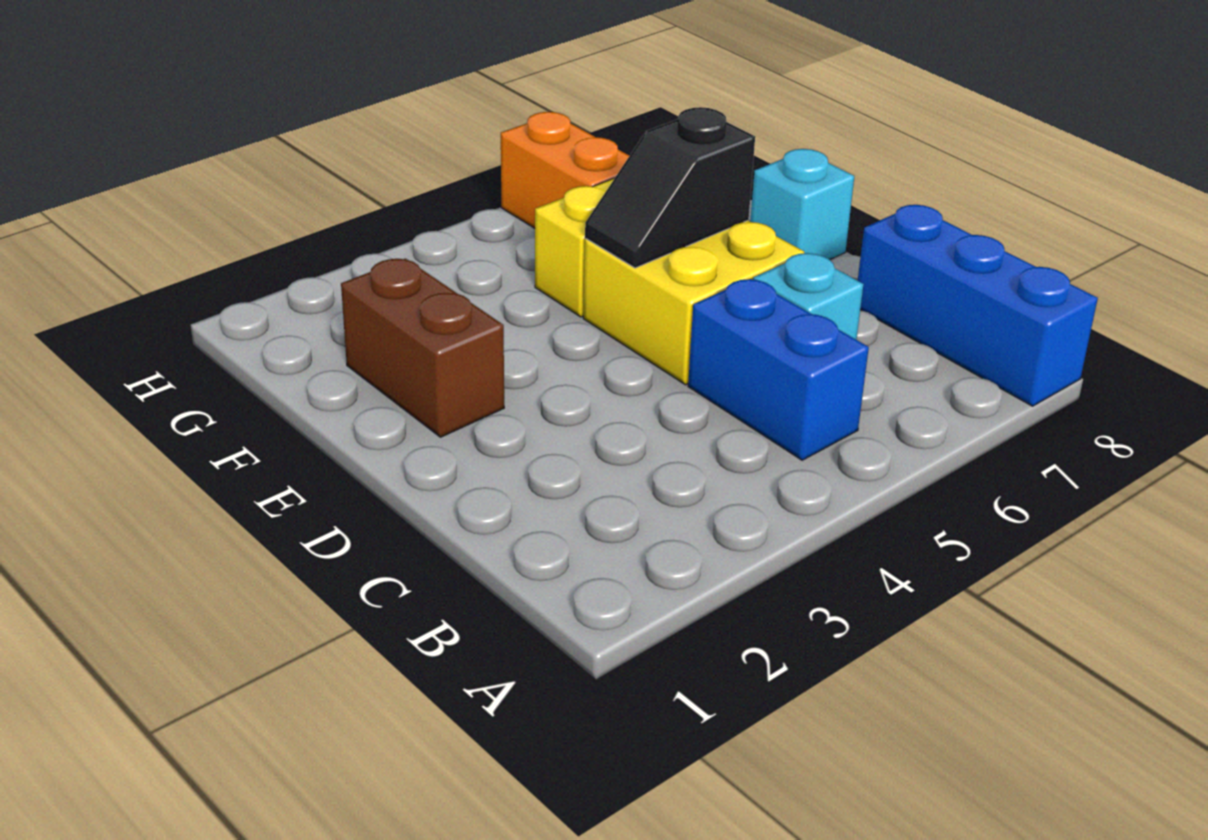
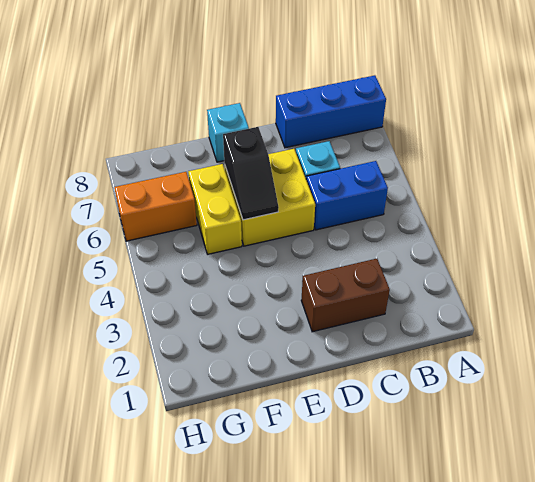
brown 1x2 brick [341,259,504,437] -> brown 1x2 brick moved to [301,259,390,332]

